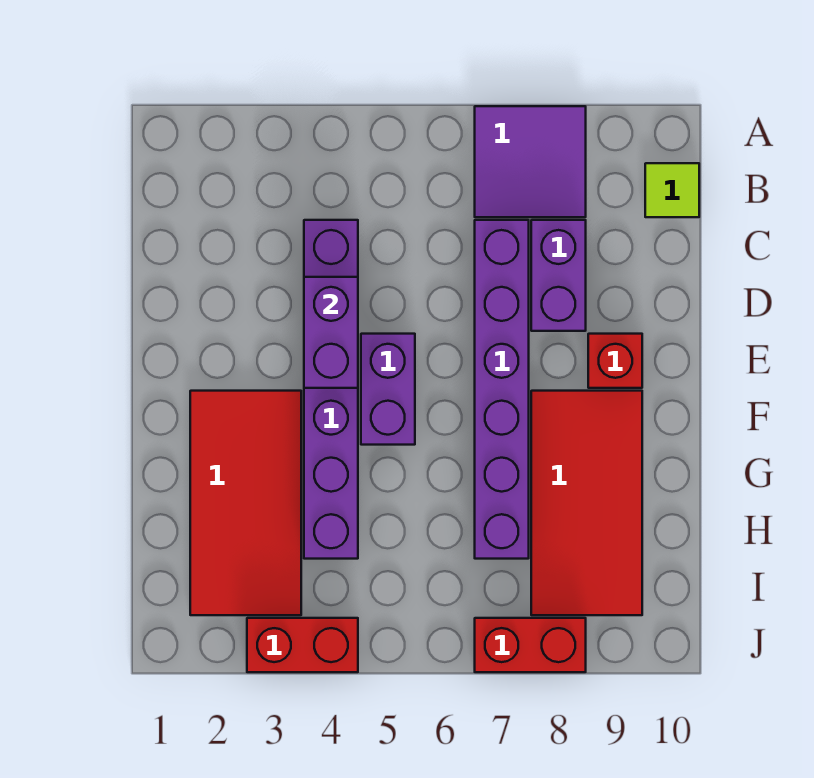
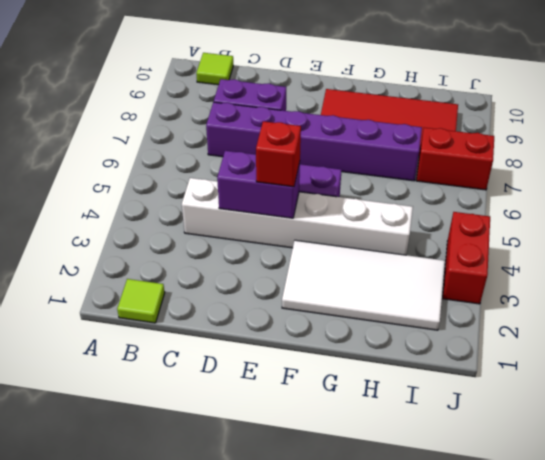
purple 2x2 tile [475,106,586,217] -> none
none -> lime 1x1 tile [117,279,165,323]
purple 1x6 brick [304,220,358,559] -> white 1x6 brick [182,178,413,255]
red 1x1 brick [588,334,642,388] -> red 1x1 brick moved to [256,121,301,187]
red 2x4 tile [190,391,301,615] -> white 2x4 tile [282,240,445,330]
red 1x2 brick [475,618,586,672] -> red 1x2 brick turned to [417,128,494,190]

